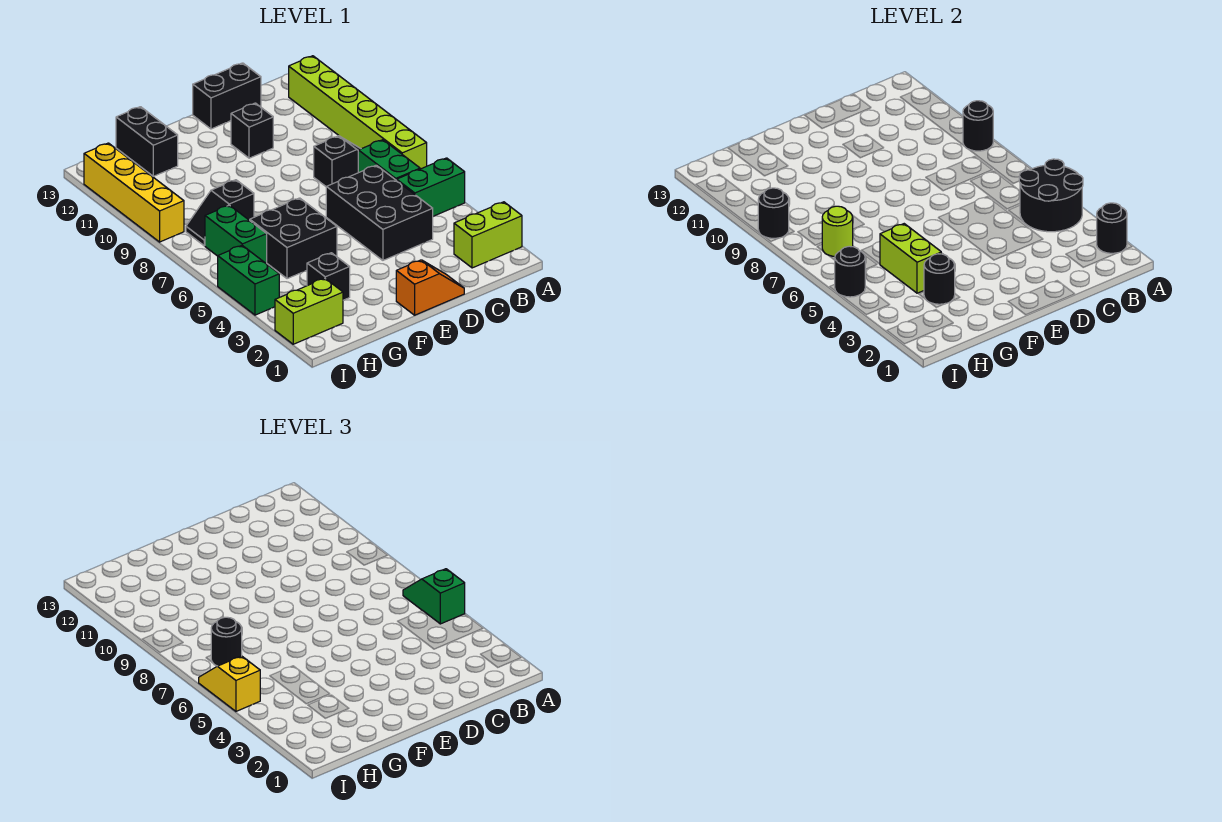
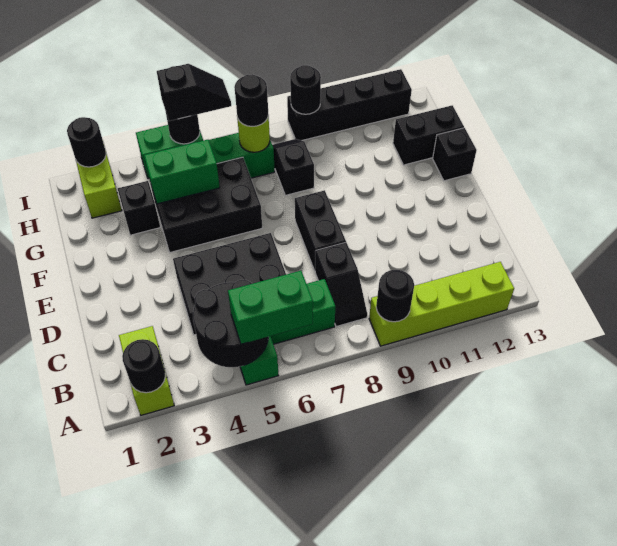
green 1x2 slope [403,569,465,624] -> green 1x2 brick [228,271,313,344]
lime 1x6 brick [289,56,427,169] -> lime 1x4 brick [369,262,514,346]
black 1x2 brick [193,63,261,129] -> black 1x2 brick moved to [295,190,346,271]
orange 1x2 slope [396,260,464,315] -> none
black 1x1 brick [231,103,273,158] -> black 1x1 brick moved to [433,128,477,181]
black 2x2 brick [250,198,337,279] -> black 2x3 brick [151,157,262,252]
black 1x1 round brick [924,254,955,304] -> black 1x1 round brick moved to [67,117,106,167]
lime 1x2 brick [880,224,941,293] -> green 1x2 brick [144,140,220,204]
yellow 1x2 slope [199,656,260,711] -> black 1x2 slope [157,64,231,121]
yellow 1x4 brick [84,143,184,242] -> black 1x4 brick [287,69,412,141]

